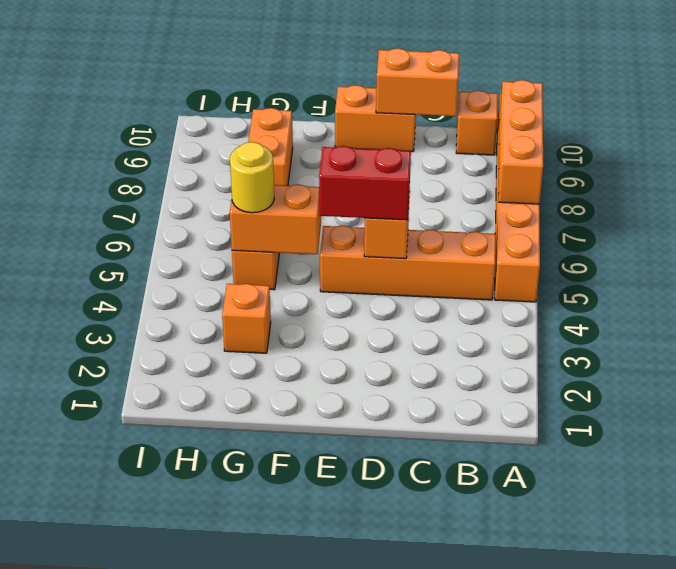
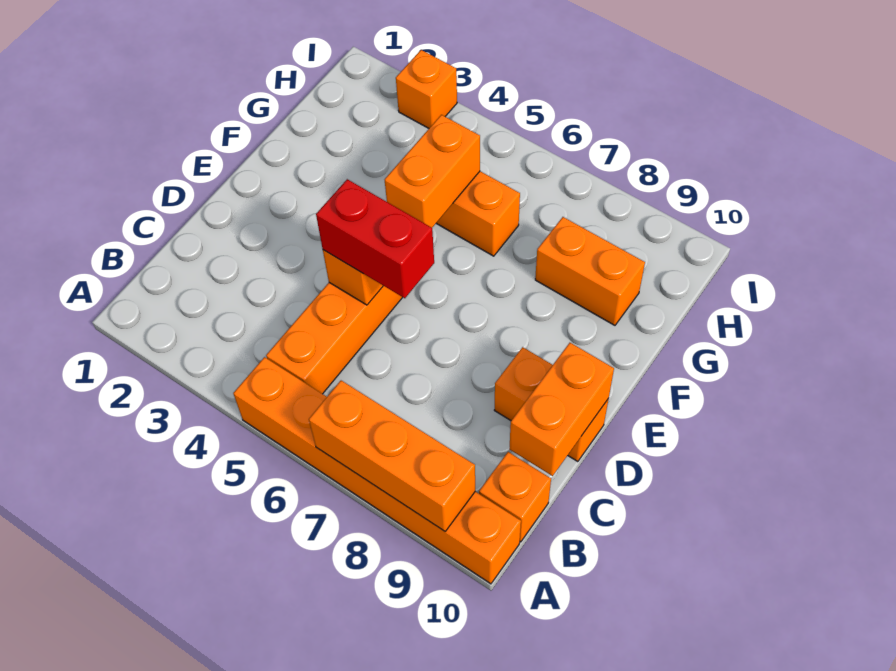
red 1x2 brick [319,146,411,220] -> red 1x2 brick turned to [316,179,434,298]
orange 1x2 brick [335,85,416,152] -> orange 1x2 brick turned to [494,347,609,462]
orange 1x1 brick [222,284,271,353] -> orange 1x1 brick moved to [396,50,457,128]
yellow 1x1 round brick [230,142,274,213] -> none

